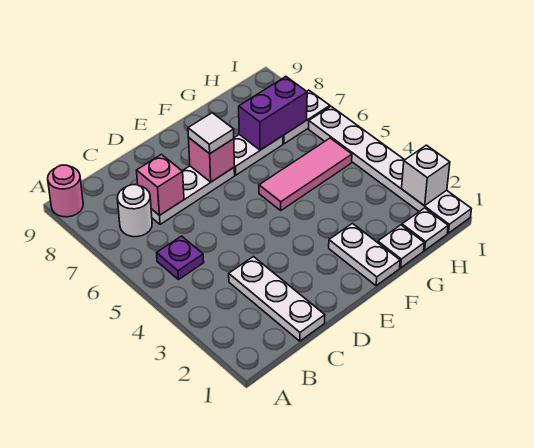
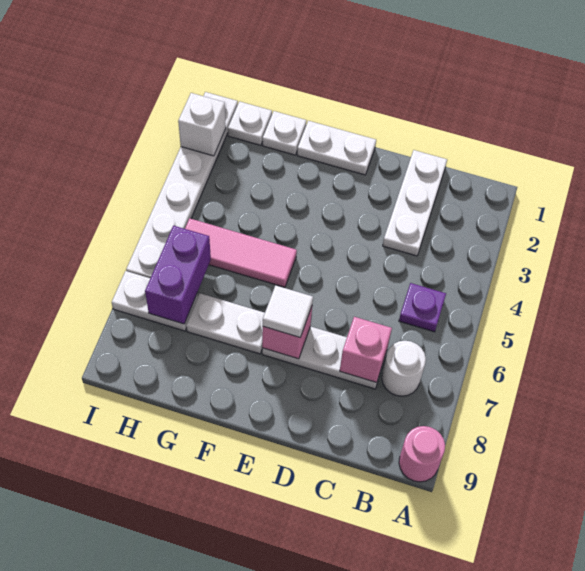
white 1x2 plate [329,223,400,286] -> white 1x2 plate turned to [297,121,376,175]
purple 1x2 brick [239,77,307,150] -> purple 1x2 brick turned to [145,226,211,324]

